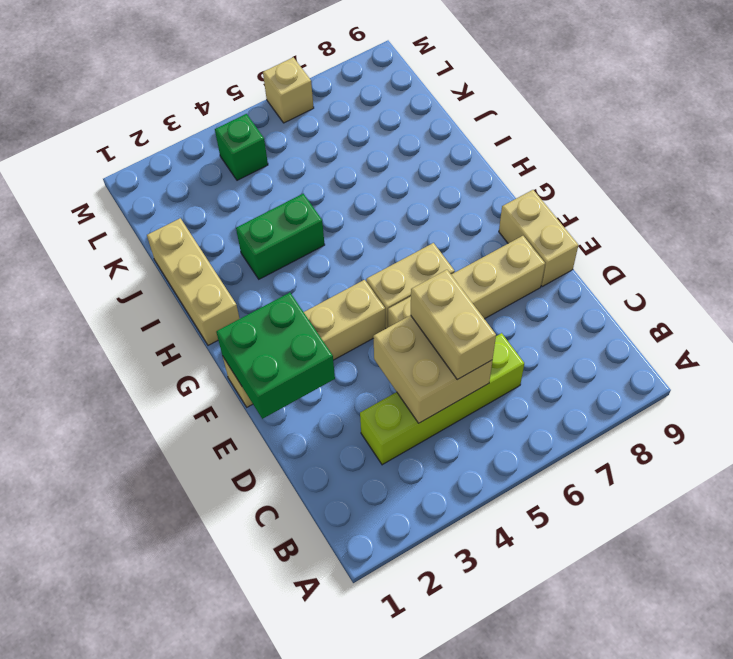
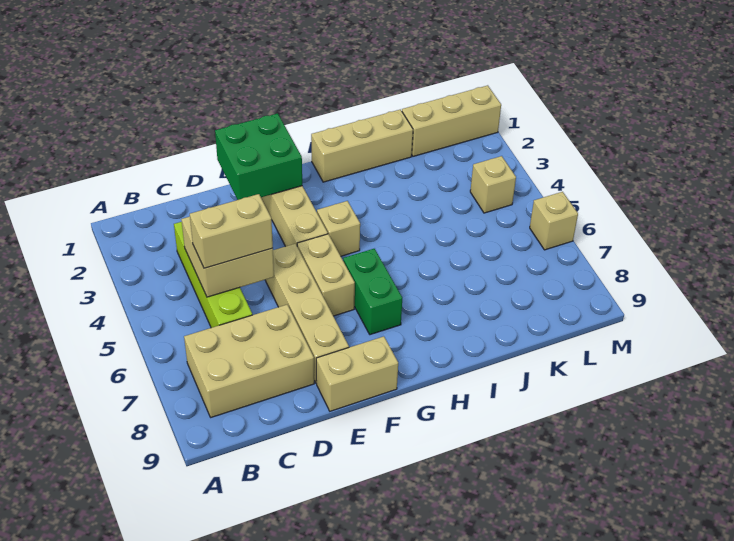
none -> tan 2x3 brick [184,305,314,417]
none -> tan 1x1 brick [317,201,360,256]
green 1x2 brick [236,194,325,279] -> green 1x2 brick moved to [343,249,402,335]
none -> tan 1x3 brick [402,85,501,156]
green 1x1 brick [215,114,268,180] -> tan 1x1 brick [470,156,516,213]

